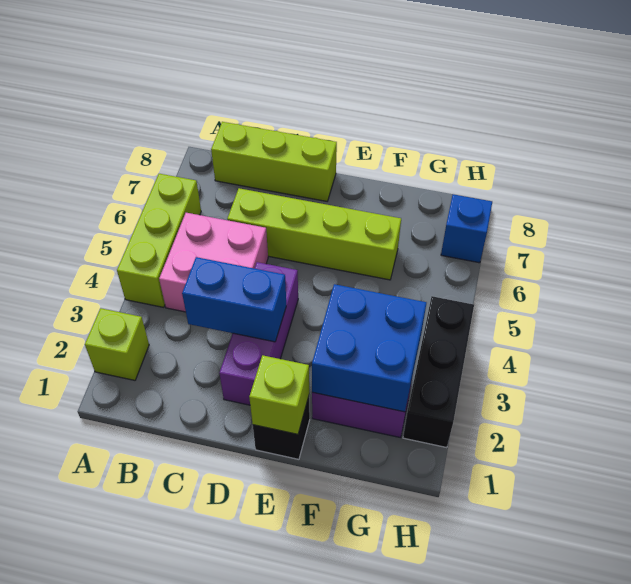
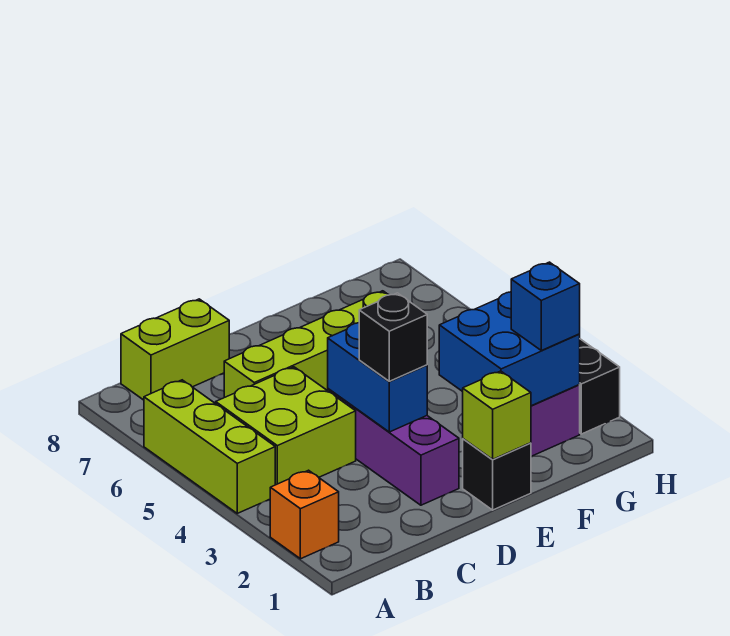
lime 1x1 brick [85,308,149,380] -> orange 1x1 brick [270,470,339,559]
pink 2x2 brick [159,213,268,312] -> lime 2x2 brick [216,367,356,485]
lime 1x3 brick [211,122,337,201] -> lime 1x2 brick [121,299,230,400]
blue 1x2 brick [182,257,286,342] -> blue 1x2 brick turned to [328,323,427,432]
none -> black 1x1 brick [359,293,427,381]
blue 1x1 brick [441,194,492,263] -> blue 1x1 brick moved to [511,262,580,351]

